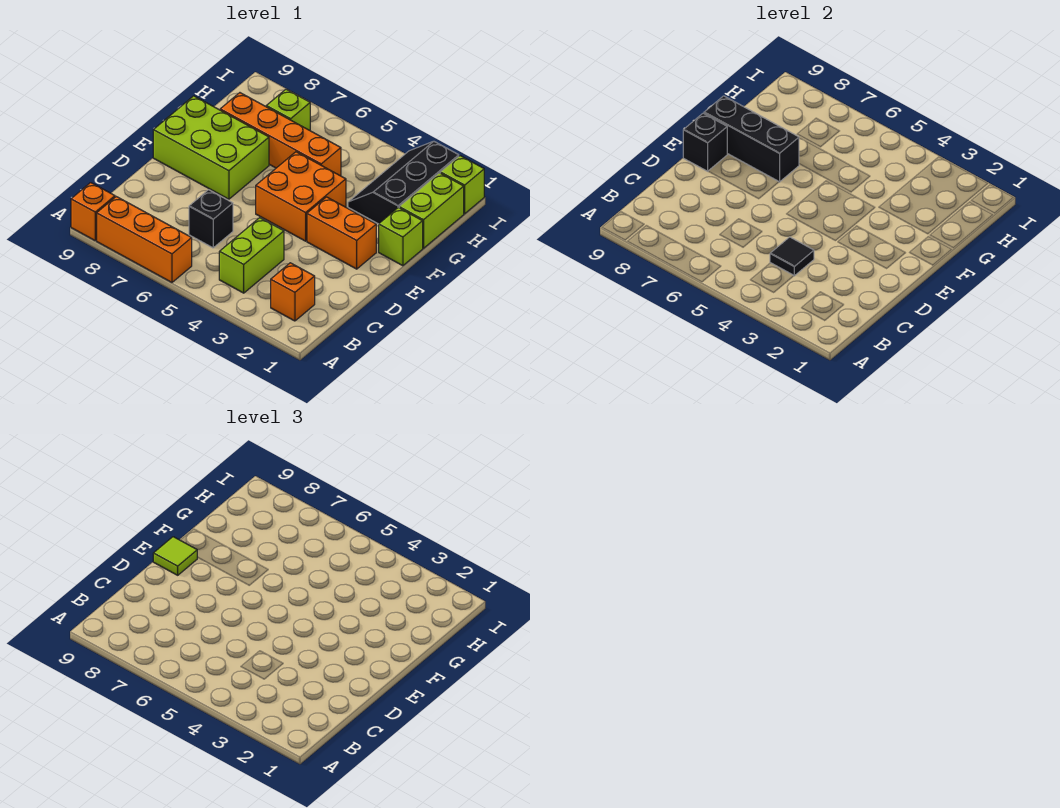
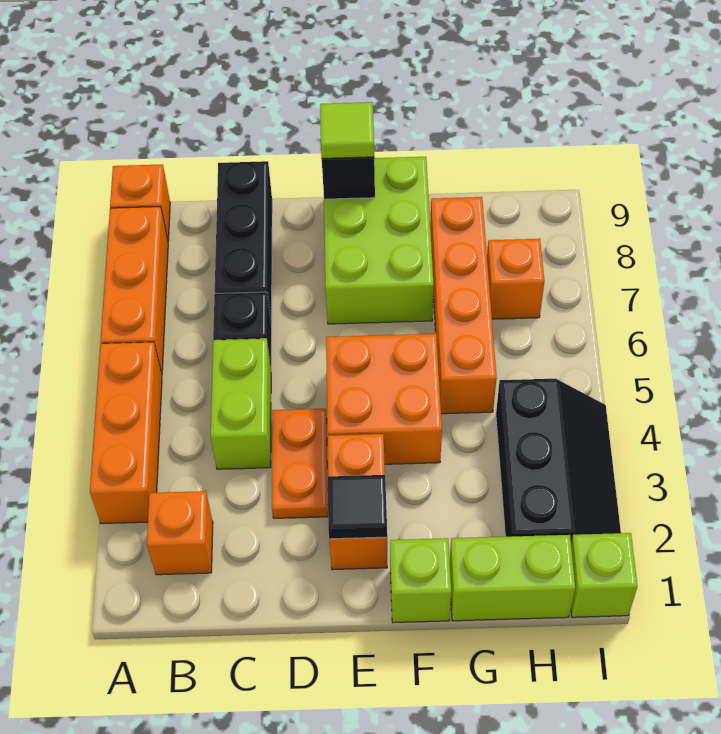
none -> orange 1x3 brick [90,342,162,524]
lime 1x2 brick [219,218,284,293] -> lime 1x2 brick turned to [211,339,271,469]
black 1x1 tile [770,237,814,276] -> black 1x1 tile moved to [328,475,387,539]
none -> orange 1x2 plate [272,409,328,518]
black 1x3 brick [704,96,799,182] -> black 1x3 brick moved to [215,161,272,325]
black 2x3 slope [348,141,459,224] -> black 2x3 slope turned to [496,379,621,542]
lime 1x1 brick [266,89,310,130] -> orange 1x1 brick [487,239,544,319]

